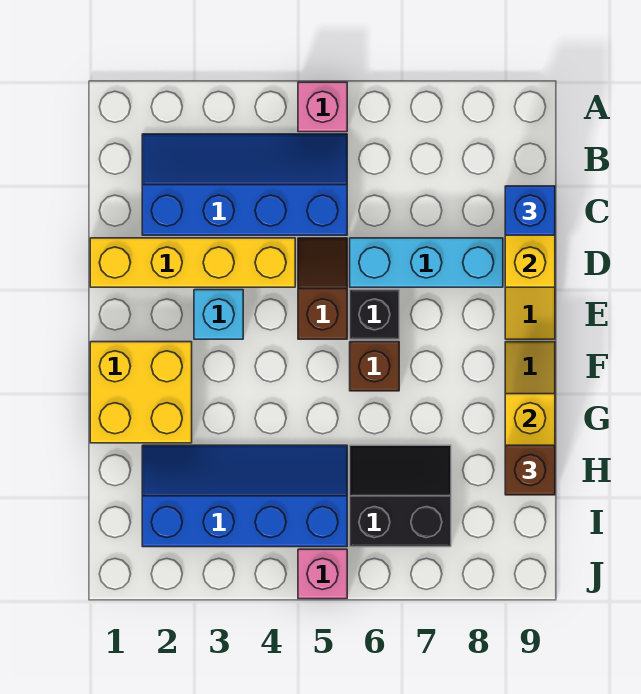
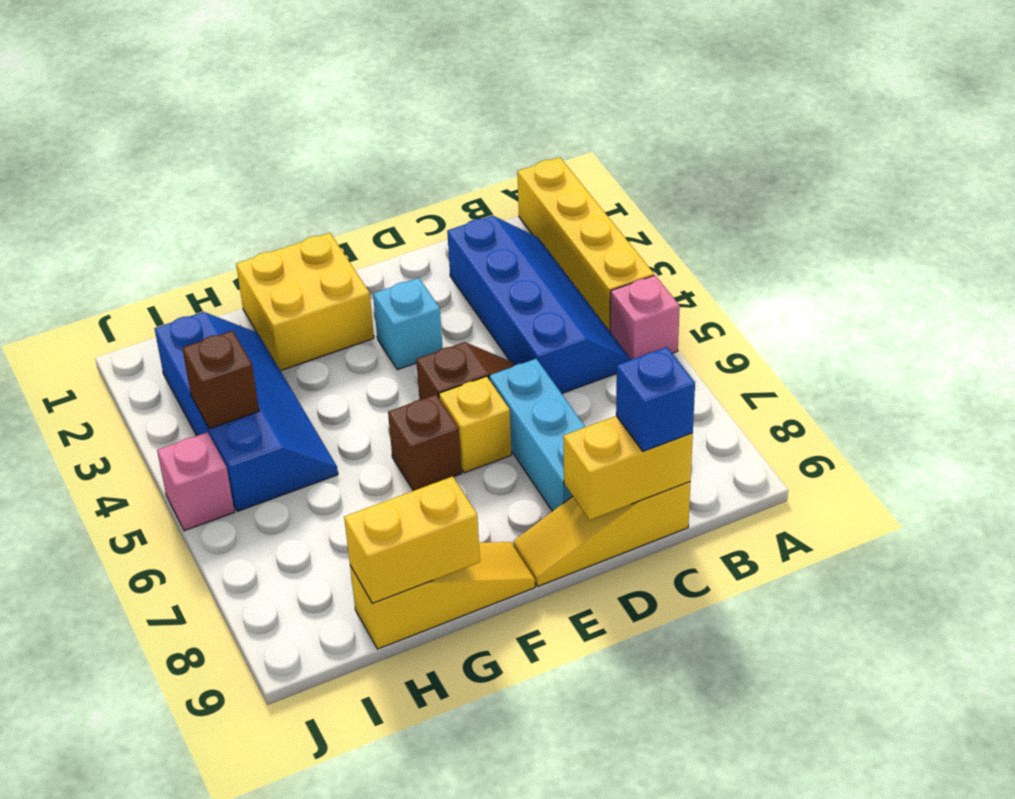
yellow 1x4 brick [90,238,295,287] -> yellow 1x4 brick moved to [517,157,654,331]
black 1x1 brick [350,290,399,339] -> yellow 1x1 brick [439,376,511,473]
black 2x2 slope [350,445,451,547] -> none
brown 1x1 brick [505,445,555,495] -> brown 1x1 brick moved to [182,331,259,429]

